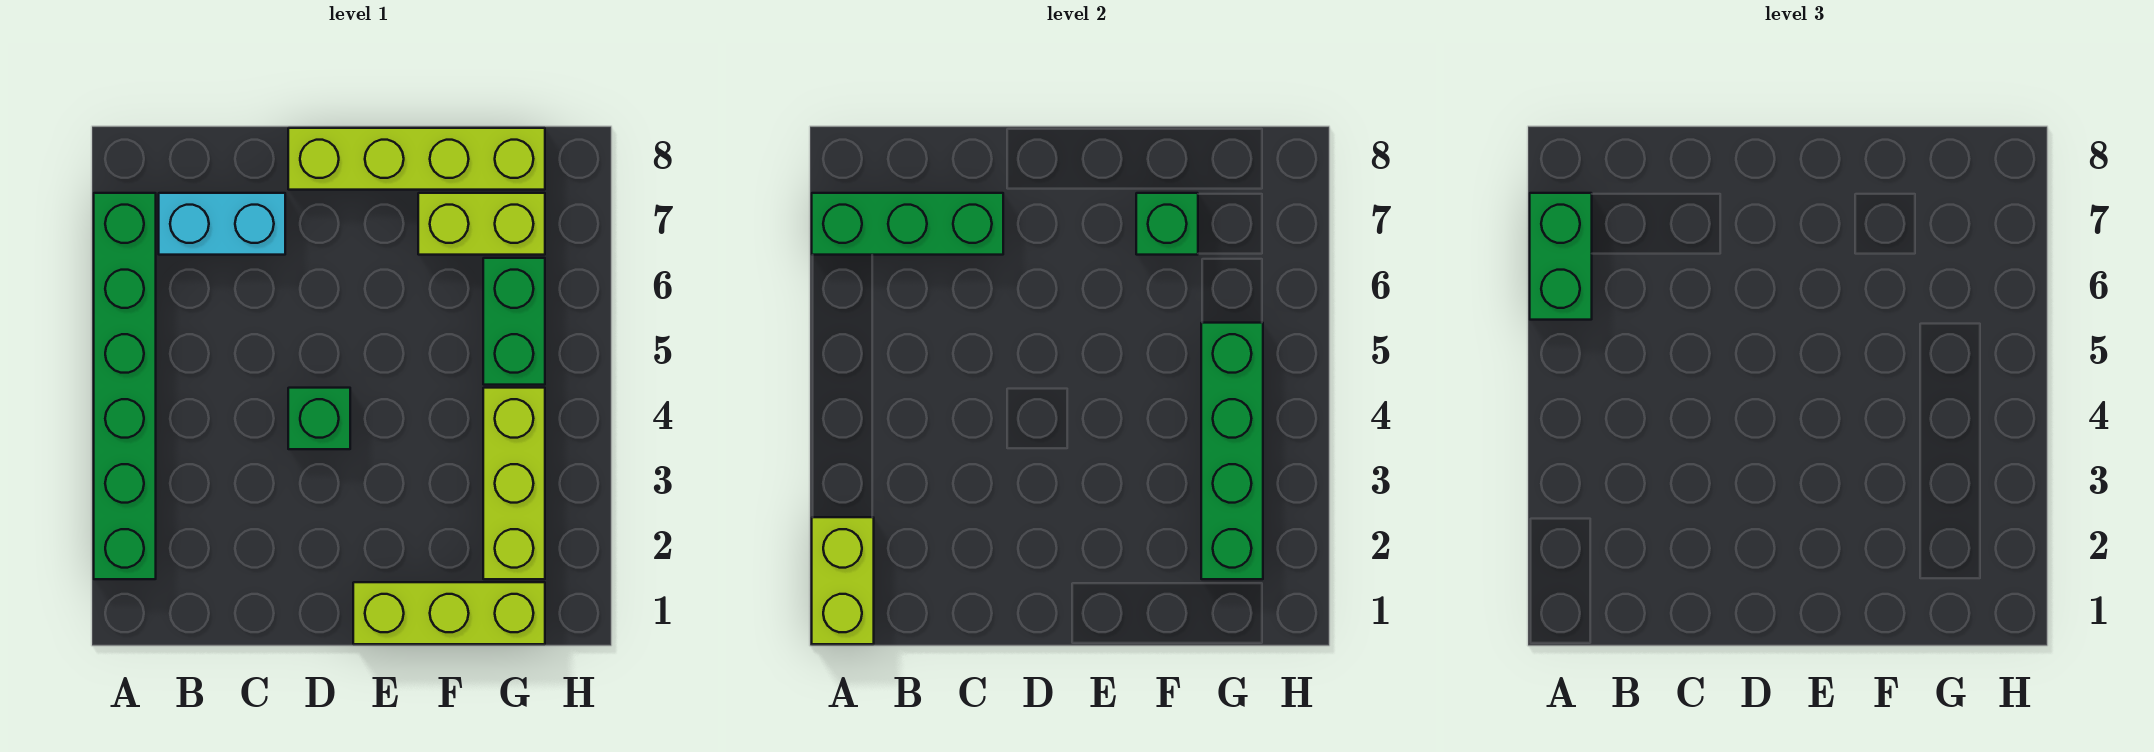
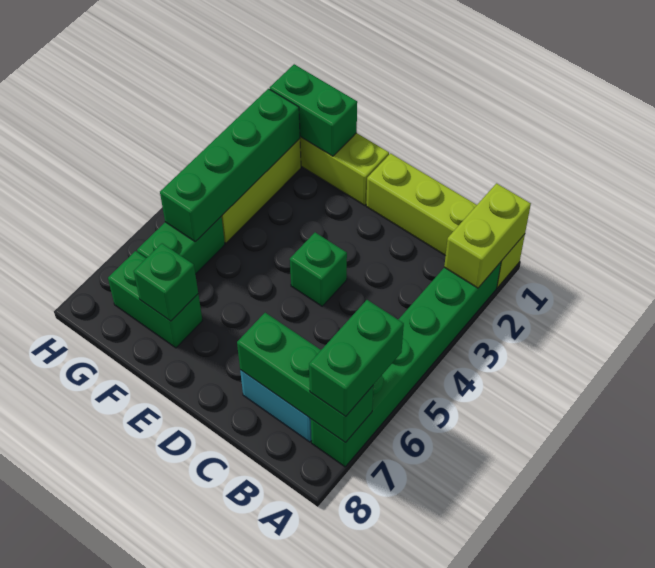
lime 1x4 brick [288,128,545,190] -> lime 1x4 brick moved to [366,153,525,288]
none -> green 1x2 brick [270,64,357,156]
lime 1x2 brick [418,193,545,255] -> green 1x2 brick [108,251,203,348]

